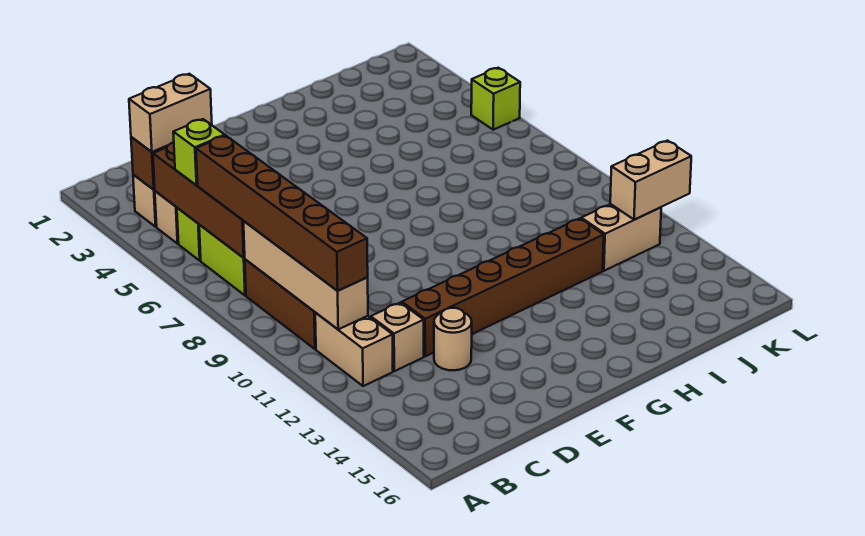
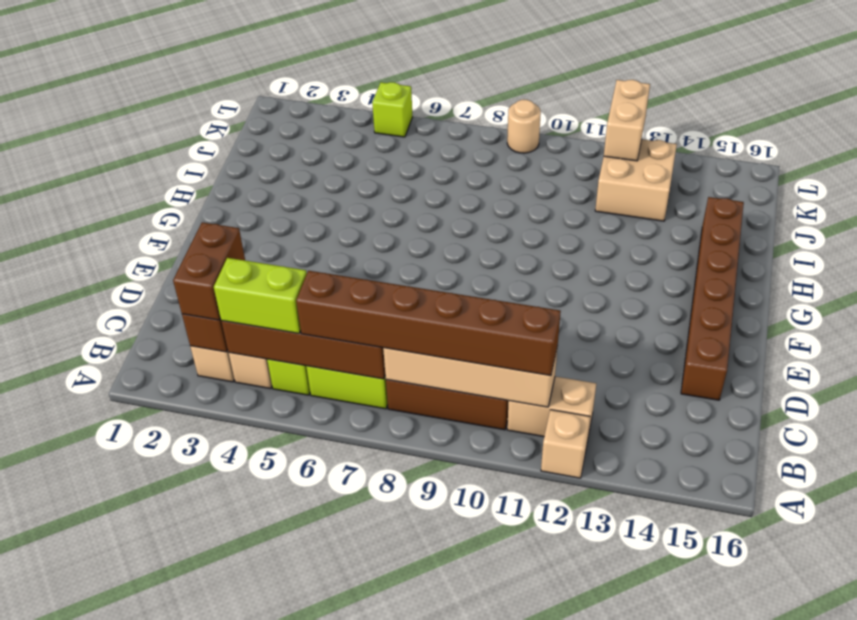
tan 1x2 brick [129,74,212,152] -> brown 1x2 brick [173,222,245,320]
lime 1x1 brick [173,119,225,185] -> lime 1x2 brick [214,258,307,333]
tan 1x1 brick [371,303,424,371] -> tan 1x1 brick moved to [541,410,590,478]
brown 1x6 brick [402,218,604,356] -> brown 1x6 brick moved to [681,197,744,400]
tan 1x1 round brick [434,308,472,370] -> tan 1x1 round brick moved to [507,100,541,153]
tan 1x2 brick [581,204,661,271] -> tan 2x2 brick [595,139,677,221]

